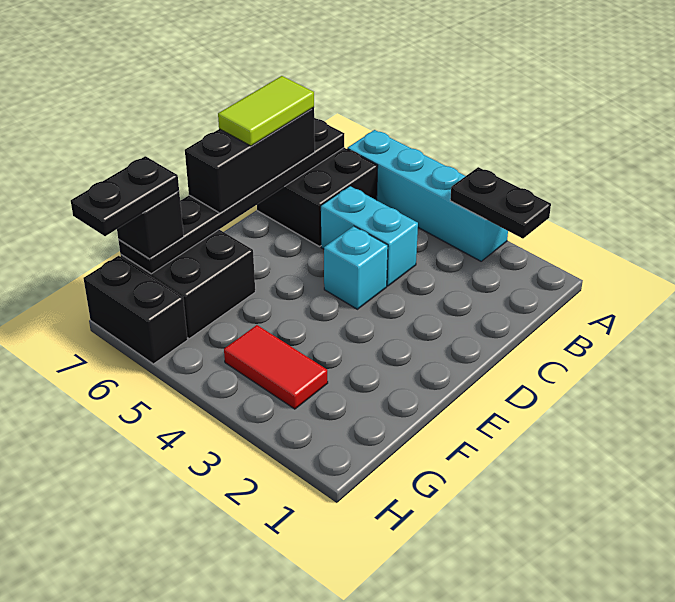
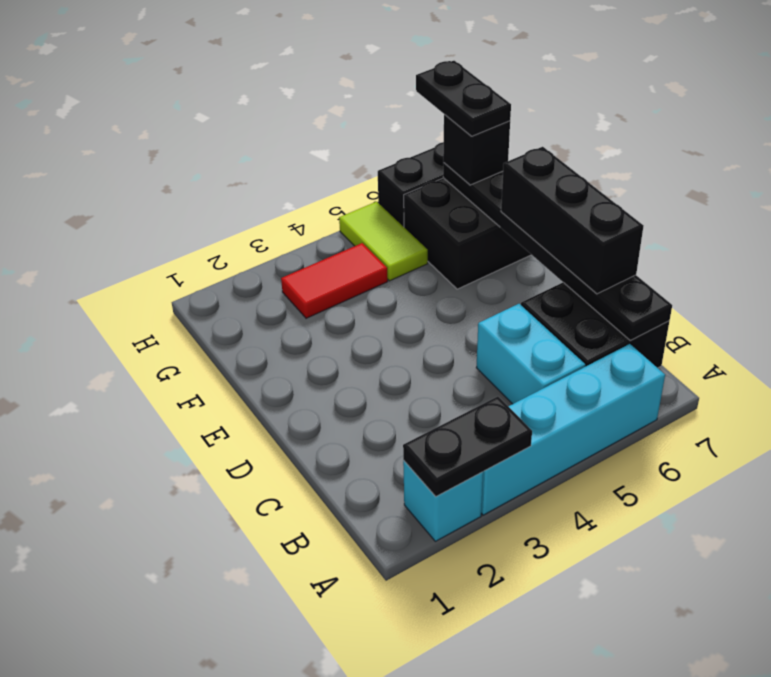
cyan 1x2 brick [321,186,418,286] -> cyan 1x2 brick turned to [476,304,585,404]
lime 1x2 tile [218,76,314,146] -> lime 1x2 tile moved to [339,202,428,281]
cyan 1x1 brick [324,226,388,309] -> cyan 1x1 brick moved to [403,461,483,541]

